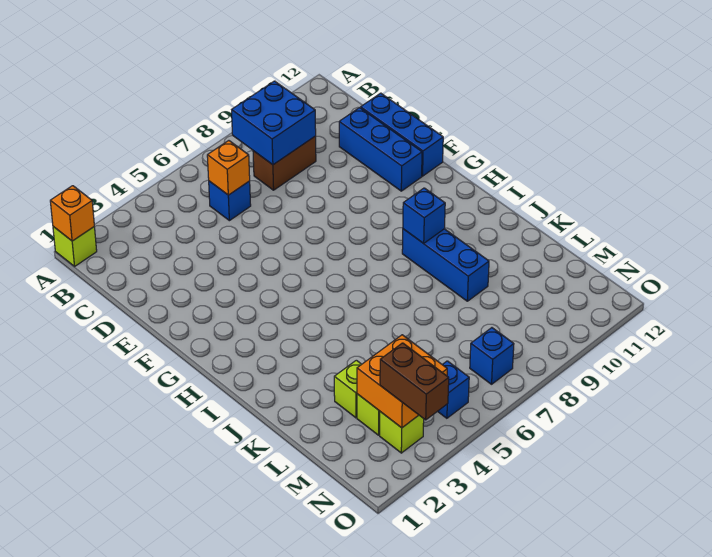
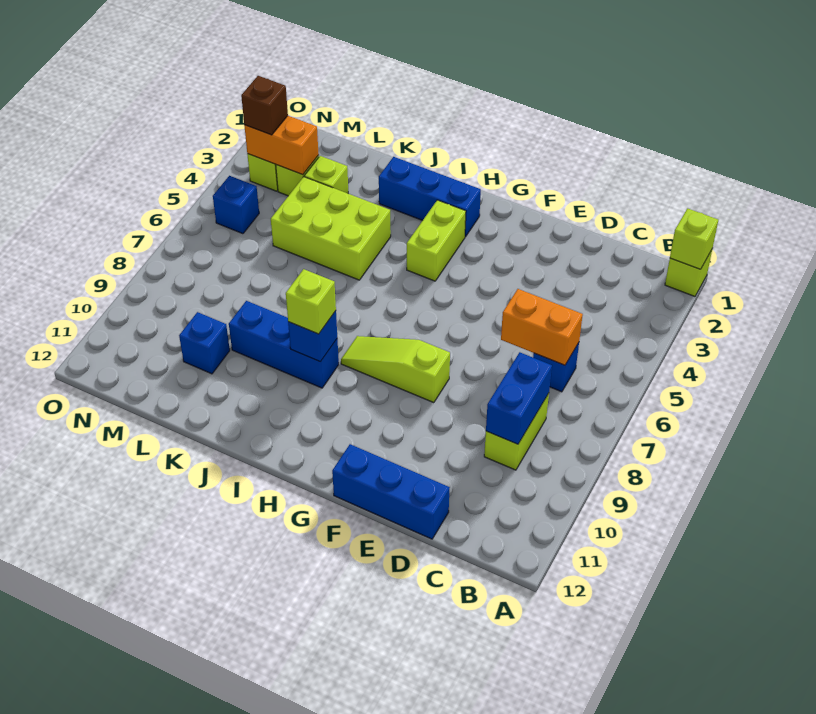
orange 1x1 brick [50,186,94,241] -> lime 1x1 brick [670,208,718,269]
blue 2x2 brick [232,81,316,165] -> blue 1x2 brick [486,352,552,444]
orange 1x1 brick [207,141,250,195] -> orange 1x2 brick [501,289,583,365]
brown 1x2 brick [253,136,316,190] -> lime 1x2 brick [484,393,549,470]
blue 1x3 brick [339,108,422,191] -> blue 1x3 brick moved to [379,157,481,237]
none -> lime 1x3 slope [341,336,450,403]
none -> lime 1x2 brick [407,200,466,281]
none -> lime 1x1 brick [286,269,336,334]
none -> lime 2x3 brick [271,177,391,280]
orange 2x2 brick [357,335,447,428] -> orange 1x2 brick [244,116,319,175]
brown 1x2 brick [380,343,449,420] -> brown 1x1 brick [241,76,288,135]
blue 1x1 brick [470,328,514,384] -> blue 1x1 brick moved to [179,312,230,374]

